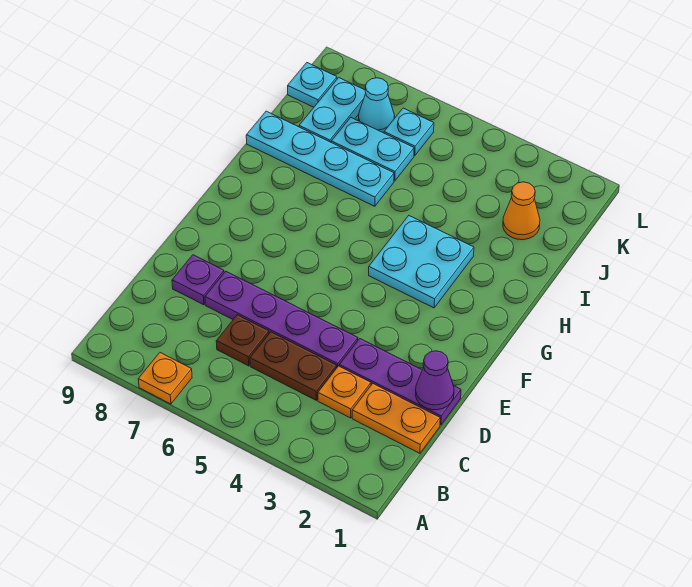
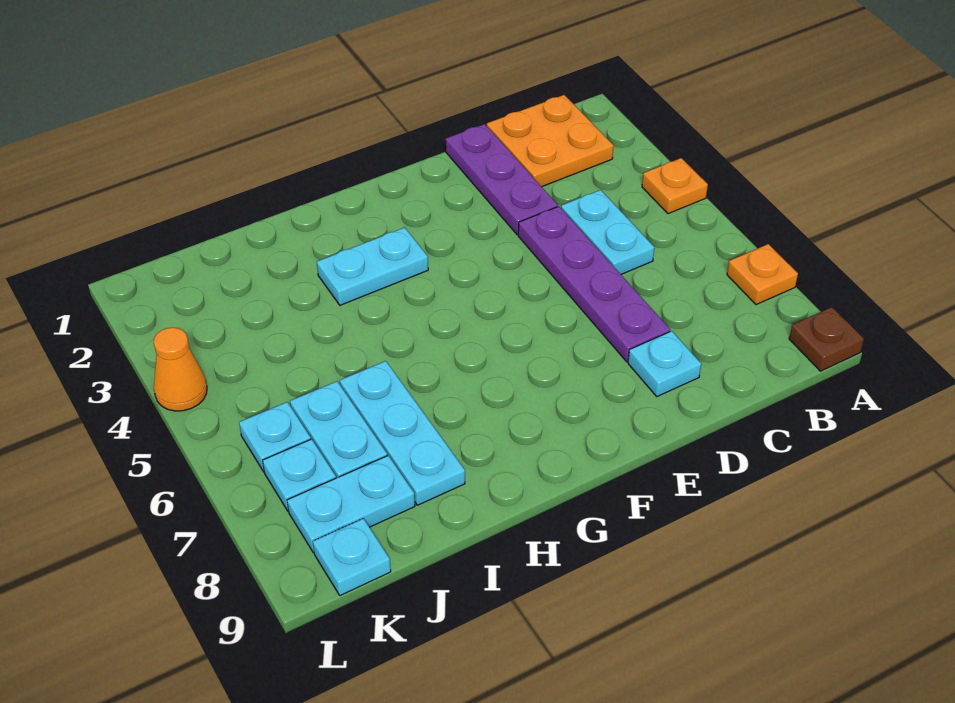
orange 1x2 plate [352,384,440,453] -> orange 2x2 plate [487,95,614,187]
orange 1x1 plate [318,366,371,418] -> orange 1x1 plate moved to [642,158,708,214]
brown 1x2 plate [250,332,337,400] -> cyan 1x2 plate [561,190,654,274]
brown 1x1 plate [216,315,269,366] -> brown 1x1 plate moved to [789,307,864,371]
purple 1x1 cone [416,351,454,410] -> none
purple 1x1 plate [172,255,224,305] -> cyan 1x1 plate [628,331,701,396]
cyan 2x2 plate [369,216,474,308] -> cyan 1x2 plate [317,228,428,305]
cyan 1x4 plate [246,111,394,206] -> cyan 1x3 plate [340,361,465,505]
orange 1x1 cone [503,182,540,240] -> orange 1x1 cone moved to [154,327,207,411]
cyan 1x1 cone [358,78,395,133] -> cyan 1x1 plate [263,439,336,511]

